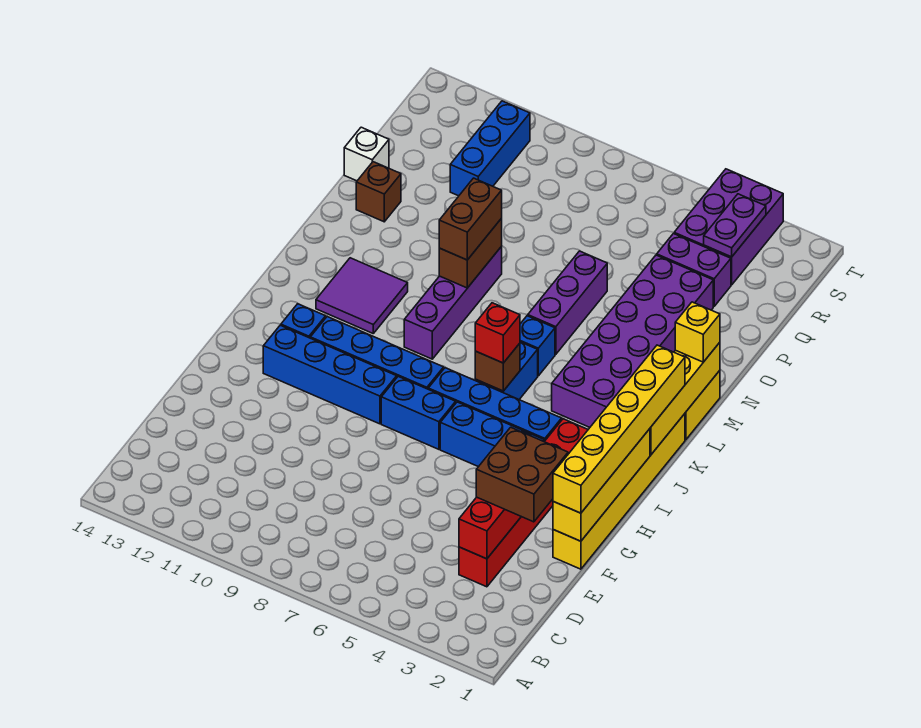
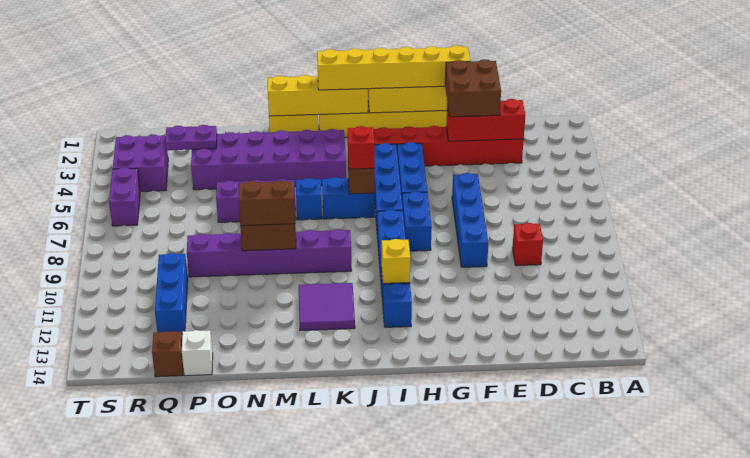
none -> red 1x1 brick [512,223,543,266]
blue 1x4 brick [263,325,397,424] -> blue 1x4 brick moved to [452,173,488,267]
purple 1x4 brick [404,247,502,359] -> purple 1x6 brick [187,229,352,277]
yellow 1x1 brick [675,302,720,362] -> yellow 1x1 brick moved to [382,239,410,283]
brown 1x1 brick [356,162,401,222] -> brown 1x1 brick moved to [152,331,183,377]
purple 1x2 brick [657,233,731,306] -> purple 1x2 brick moved to [109,167,140,226]
blue 1x3 brick [450,101,530,196] -> blue 1x3 brick turned to [155,253,188,334]
purple 2x3 brick [674,169,783,285] -> purple 2x2 brick [113,135,168,191]
purple 1x2 plate [704,194,766,257] -> purple 1x2 plate moved to [165,125,217,150]

